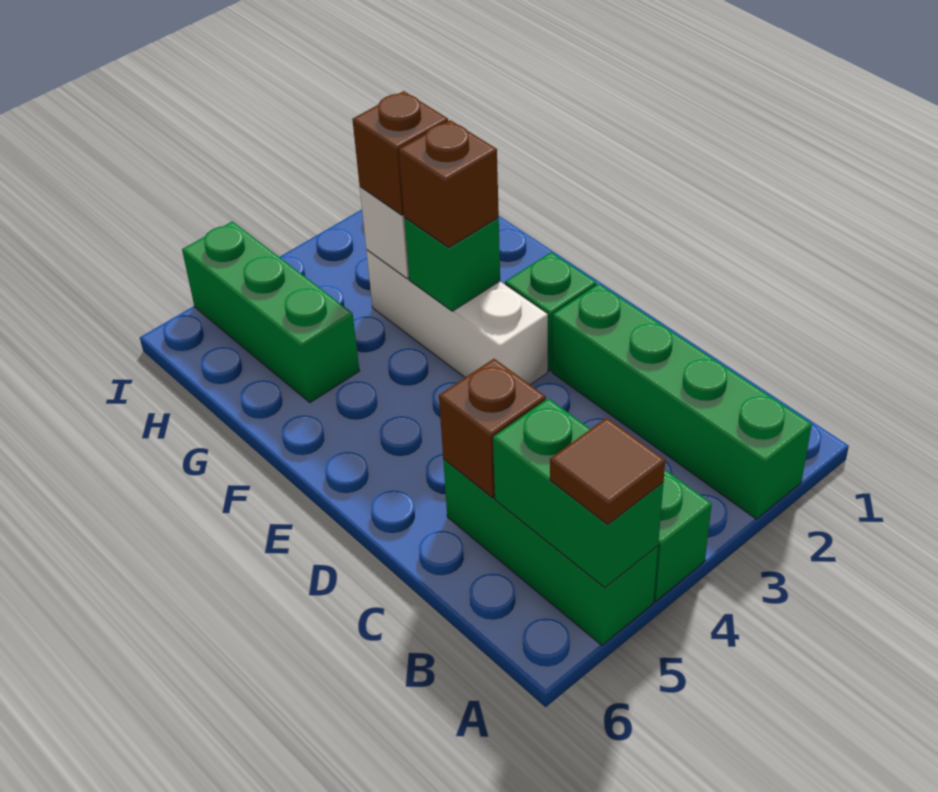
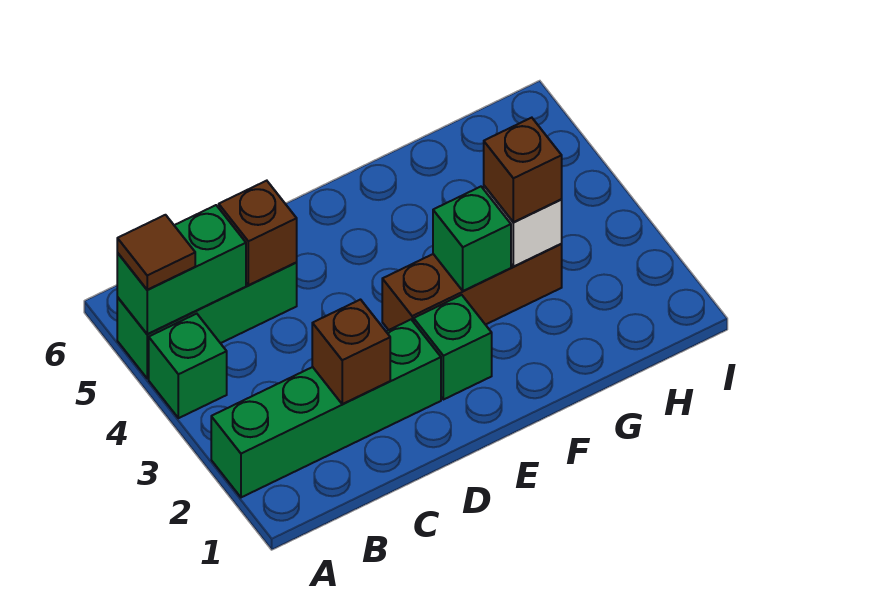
white 1x3 brick [366,250,548,385] -> brown 1x3 brick [382,244,562,330]
brown 1x1 brick [399,120,499,247] -> brown 1x1 brick moved to [312,300,390,404]
green 1x3 brick [182,221,360,403] -> none

